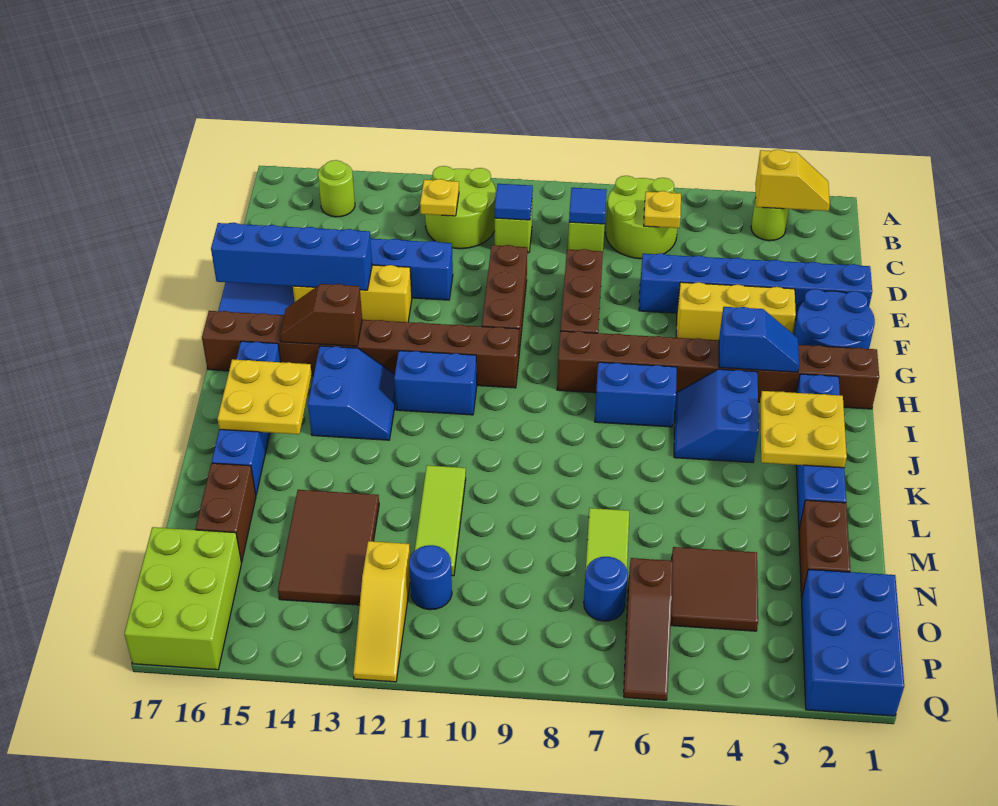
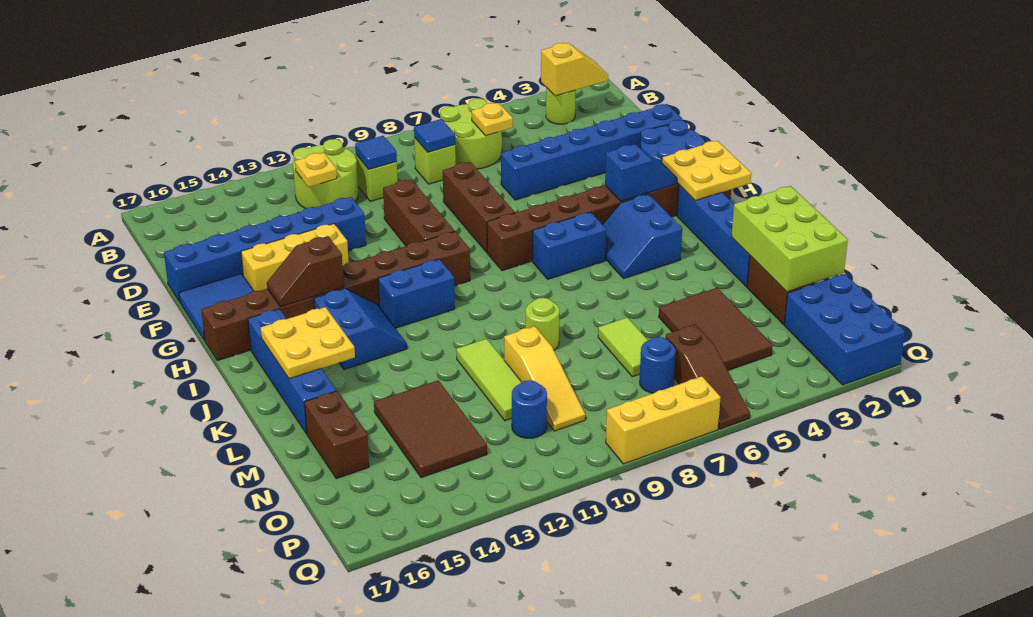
lime 1x1 round brick [318,160,355,217] -> lime 1x1 round brick moved to [526,298,559,350]
yellow 1x3 brick [676,282,796,340] -> yellow 1x3 brick moved to [606,376,721,464]
blue 1x4 brick [211,223,372,290] -> none
yellow 2x2 plate [760,391,847,468] -> yellow 2x2 plate moved to [662,141,751,200]
brown 2x2 tile [671,547,758,631] -> brown 2x3 tile [659,288,772,370]
yellow 1x3 slope [353,541,410,682] -> yellow 1x3 slope moved to [504,326,585,431]
lime 2x3 brick [124,527,242,670] -> lime 2x3 brick moved to [732,186,848,292]

